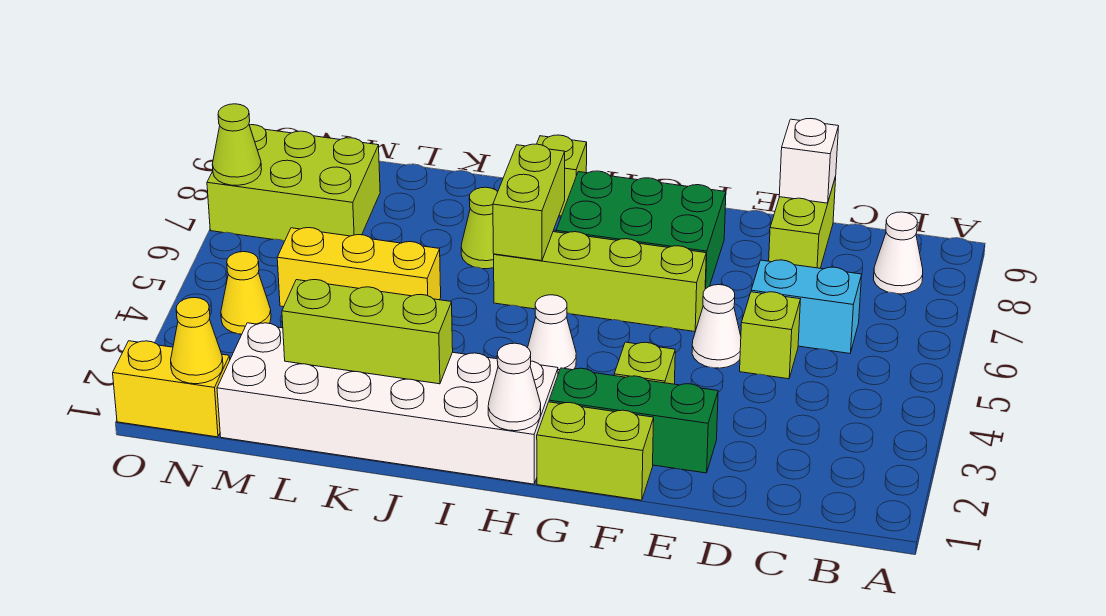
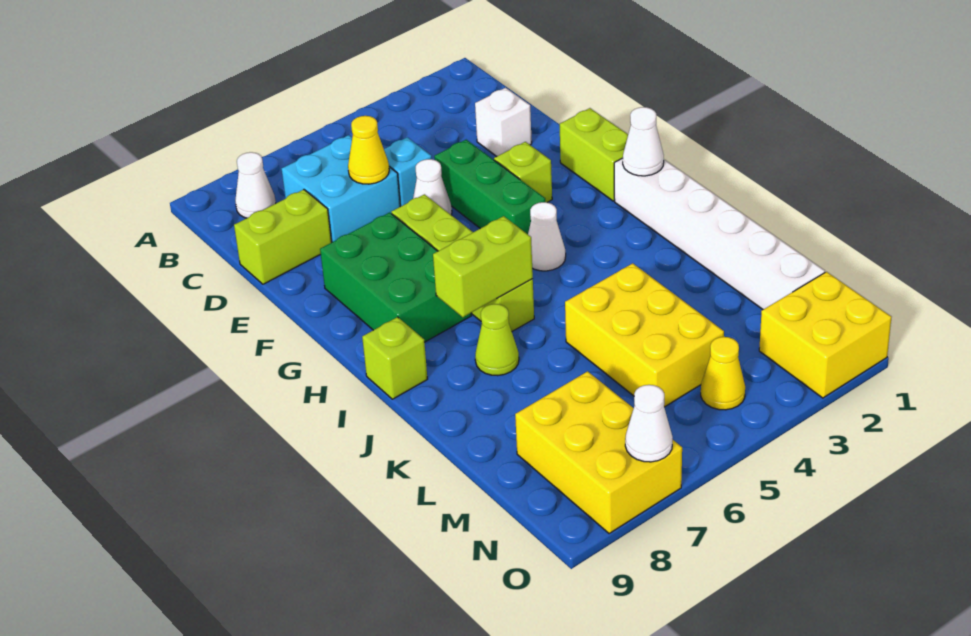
cyan 1x2 brick [751,260,862,353] -> cyan 2x2 brick [282,135,400,242]
lime 1x1 brick [740,292,801,379] -> cyan 1x1 brick [384,137,432,207]
white 1x1 brick [779,119,839,203] -> white 1x1 brick moved to [475,88,532,157]
green 1x3 brick [549,368,718,473] -> green 1x3 brick moved to [434,140,545,234]
white 2x6 brick [217,323,558,484] -> white 1x6 brick [614,158,825,310]
lime 1x3 brick [282,280,453,384] -> none
yellow 1x3 brick [277,228,441,307] -> yellow 2x3 brick [565,263,724,407]
lime 2x3 brick [207,125,380,241] -> yellow 2x3 brick [515,371,682,534]
yellow 1x2 brick [113,341,230,437] -> yellow 2x2 brick [759,272,891,398]
yellow 1x1 cone [171,298,223,384] -> yellow 1x1 cone moved to [348,116,389,184]
lime 1x1 cone [212,104,262,185] -> white 1x1 cone [625,385,673,462]

